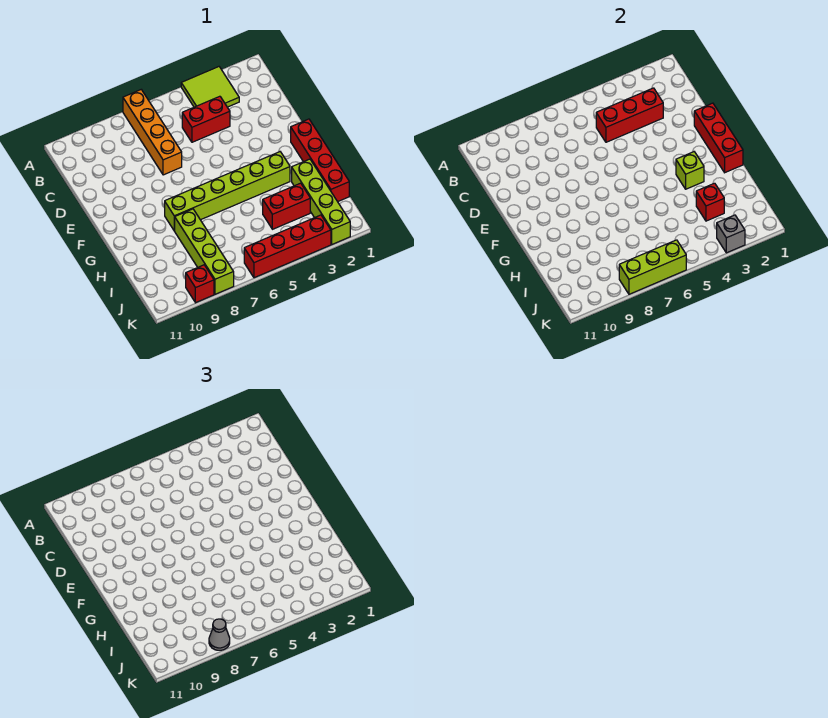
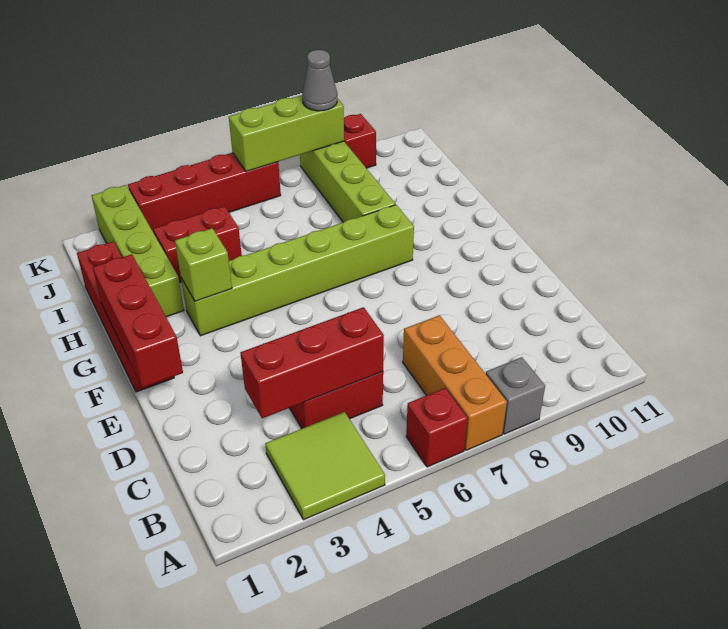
orange 1x4 brick [123,90,182,175] -> orange 1x3 brick [403,315,507,450]
red 1x1 brick [696,183,724,221] -> red 1x1 brick moved to [406,388,468,467]
grey 1x1 brick [717,215,745,253] -> grey 1x1 brick moved to [486,357,545,434]

